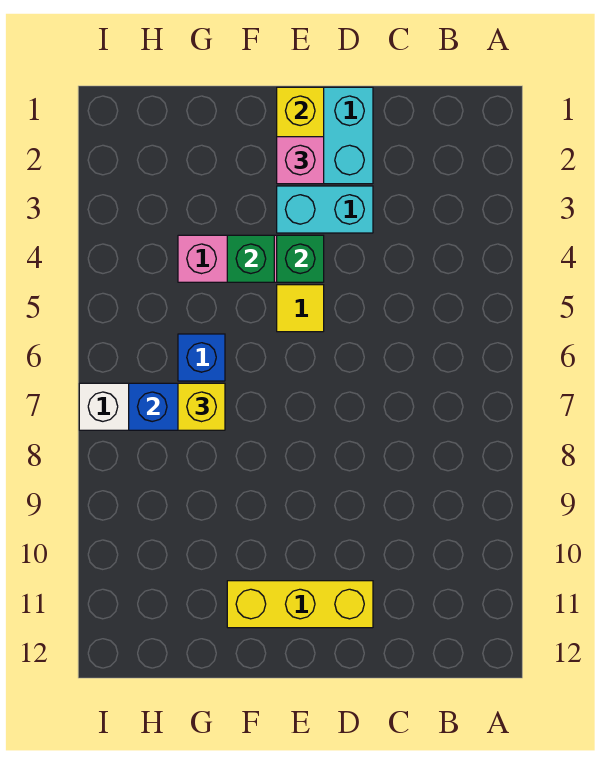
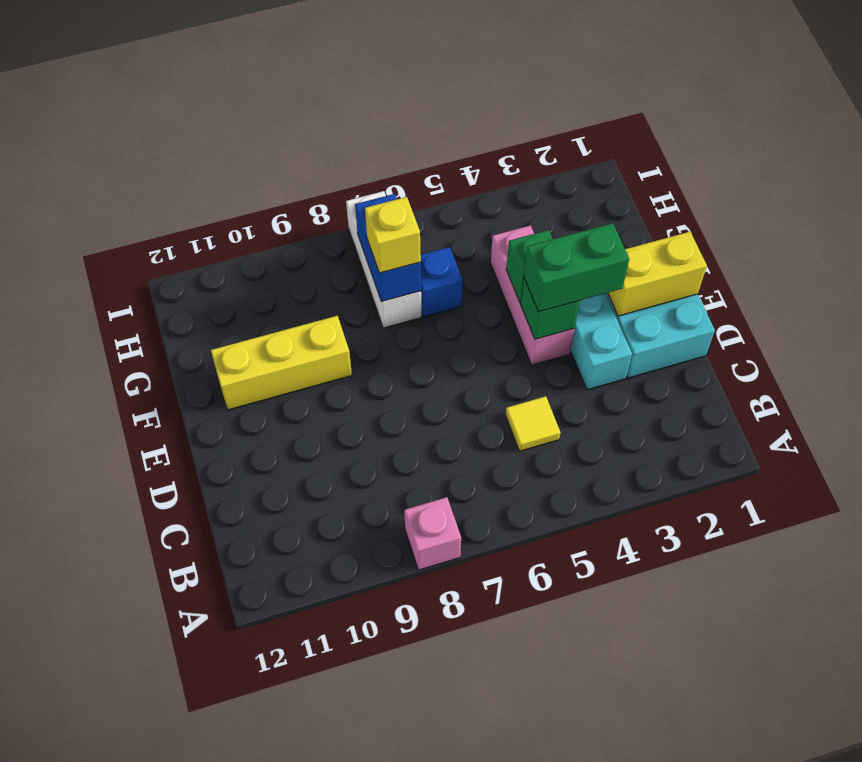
yellow 1x3 brick [227,581,373,628] -> yellow 1x3 brick turned to [211,316,352,410]
pink 1x1 brick [277,137,324,184] -> pink 1x1 brick moved to [404,497,461,570]
none -> green 1x2 brick [524,223,629,312]
yellow 1x1 tile [277,285,324,332] -> yellow 1x1 tile moved to [506,396,560,451]

